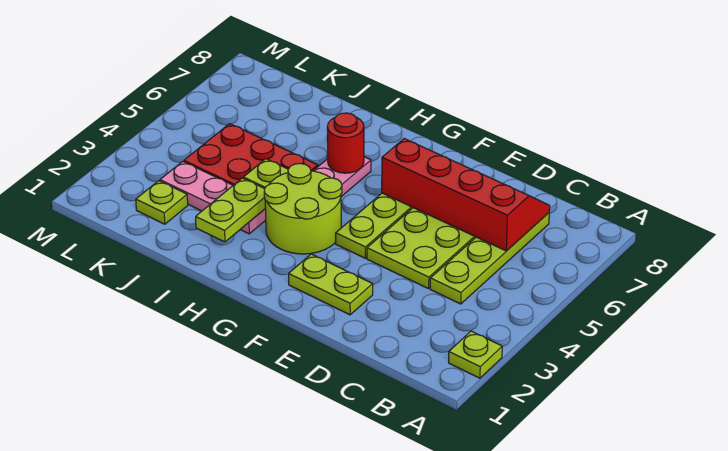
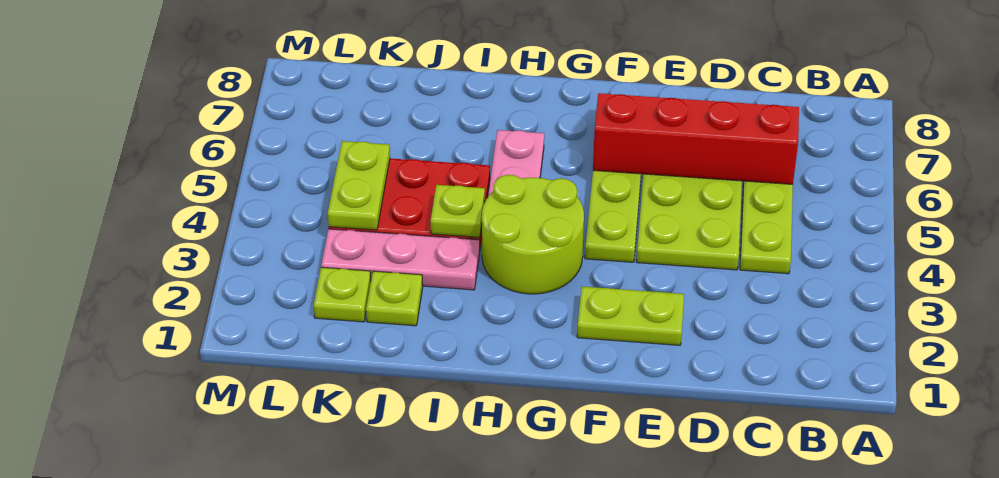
lime 1x1 plate [449,331,502,378] -> lime 1x1 plate moved to [366,271,423,326]
red 1x1 round brick [327,113,364,173] -> none
lime 1x2 plate [196,178,265,242] -> lime 1x2 plate moved to [328,141,390,230]

